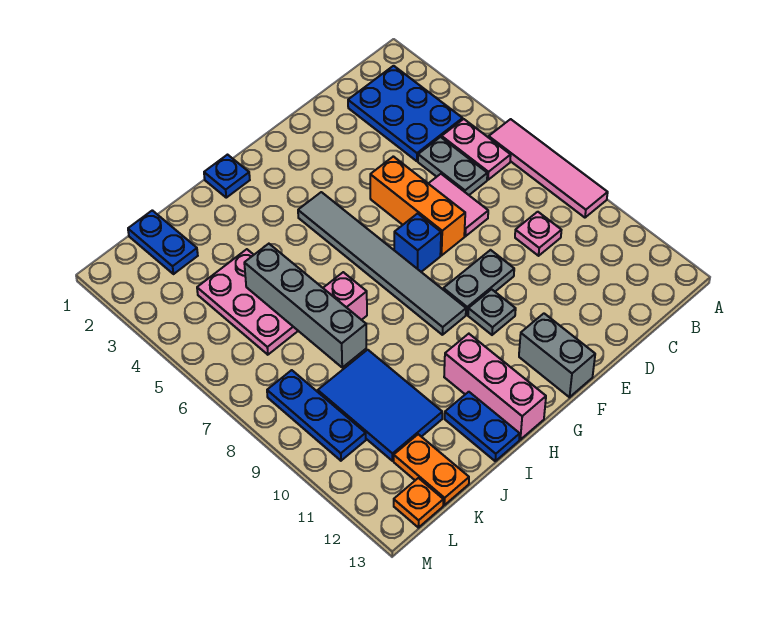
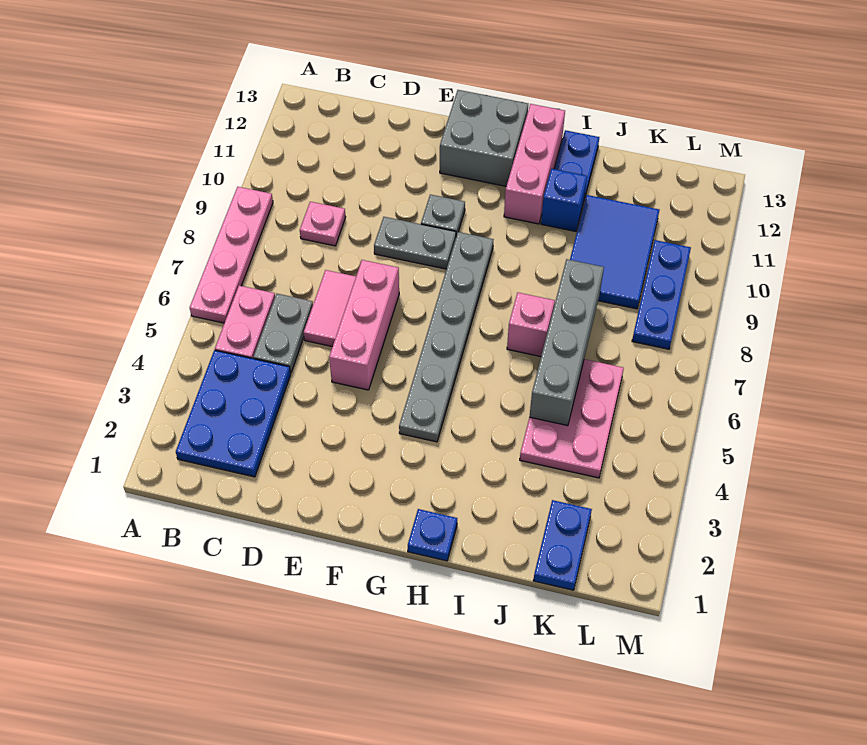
pink 1x4 tile [489,119,608,218] -> pink 1x4 plate [190,187,273,323]
orange 1x3 brick [370,156,465,255] -> pink 1x3 brick [329,260,399,390]
blue 1x1 brick [394,213,441,272] -> blue 1x1 brick moved to [541,169,587,231]
grey 1x2 brick [519,314,595,397] -> grey 2x2 brick [440,90,528,186]
grey 1x6 tile [298,192,466,335] -> grey 1x6 plate [399,232,493,442]
orange 1x2 plate [394,434,469,505] -> none
orange 1x1 plate [394,478,443,528] -> none

